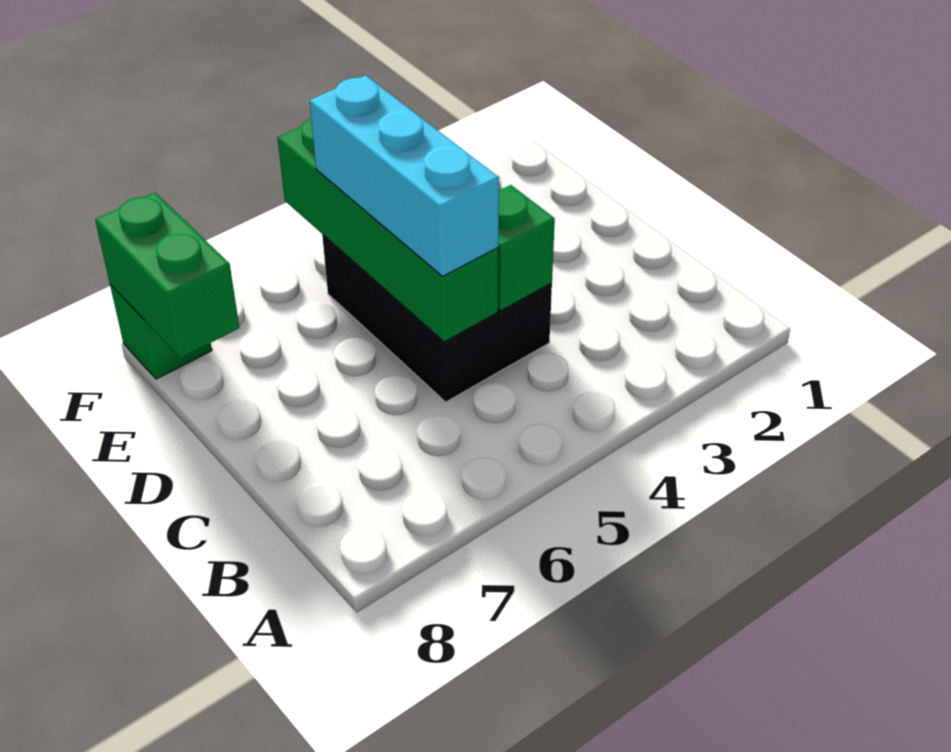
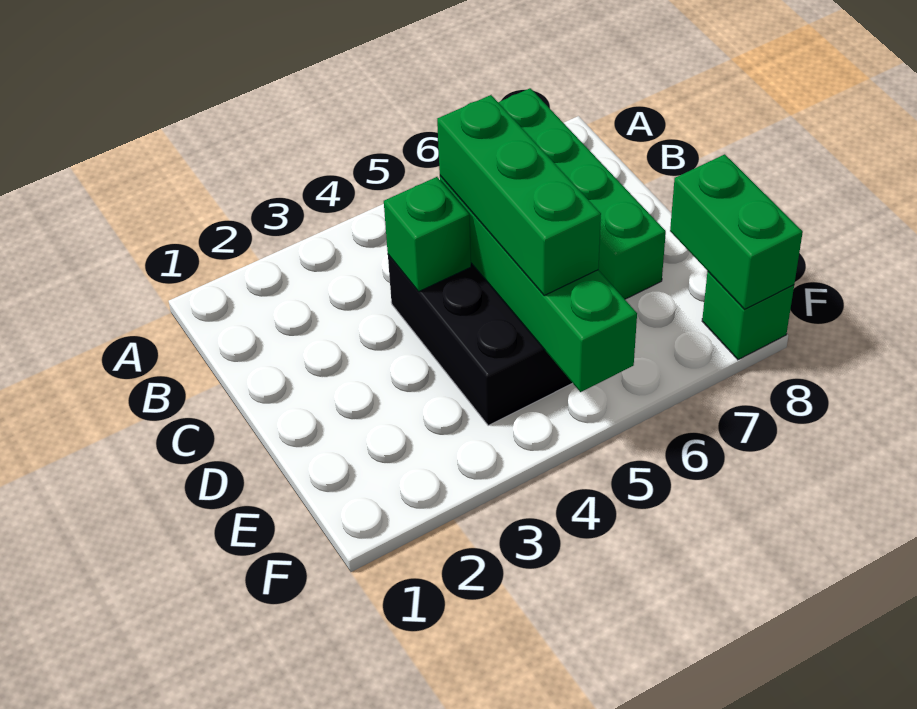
none -> green 1x4 brick [498,88,666,299]
cyan 1x3 brick [310,75,499,276] -> green 1x3 brick [437,95,601,295]

